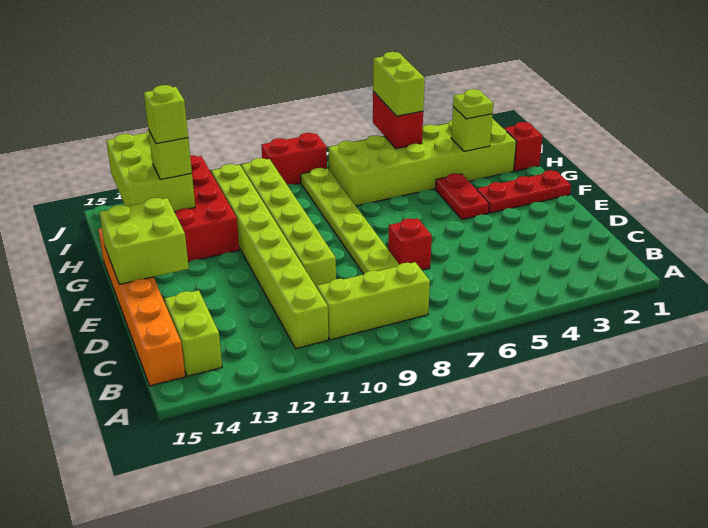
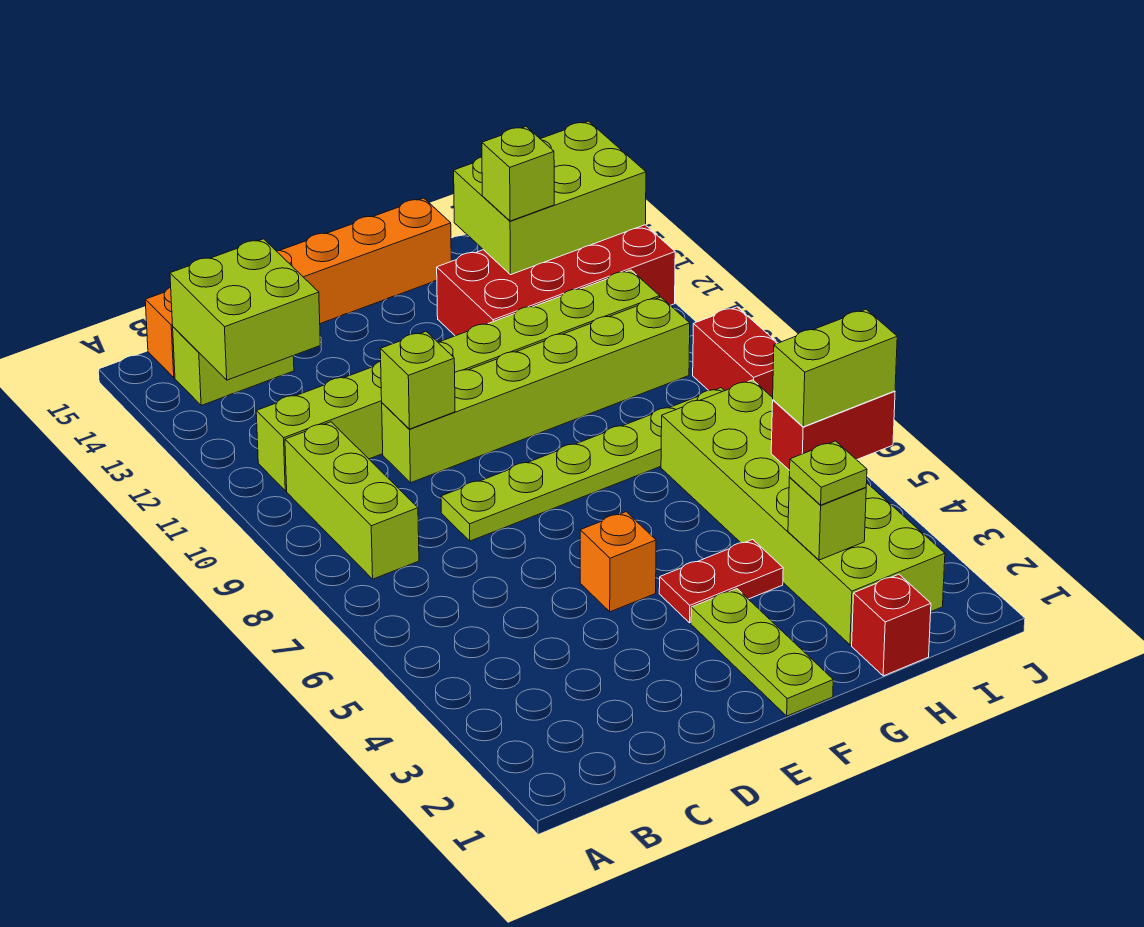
red 1x1 brick [388,219,432,270] -> none
none -> orange 1x1 brick [580,512,656,612]
lime 2x2 brick [99,198,189,285] -> lime 2x2 brick moved to [170,239,320,380]
red 1x3 plate [477,170,571,213] -> lime 1x3 plate [691,589,833,716]
lime 1x1 brick [144,85,188,144] -> lime 1x1 brick moved to [380,332,455,429]

